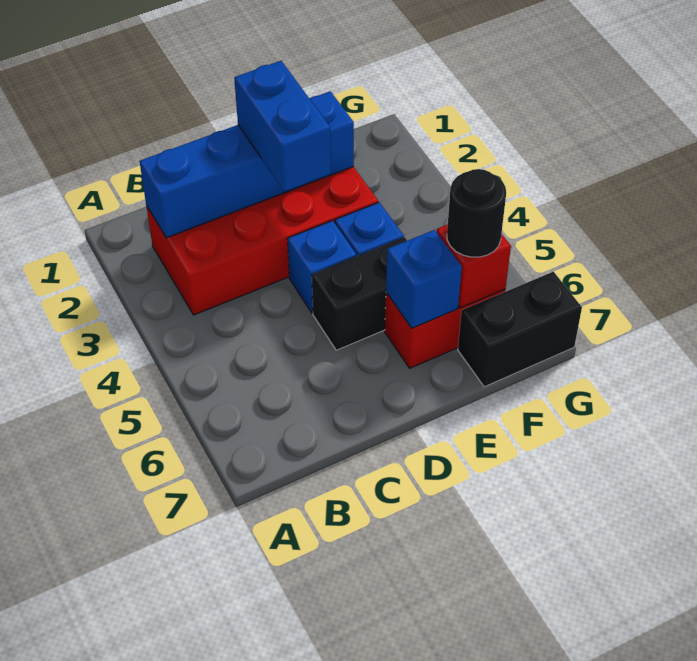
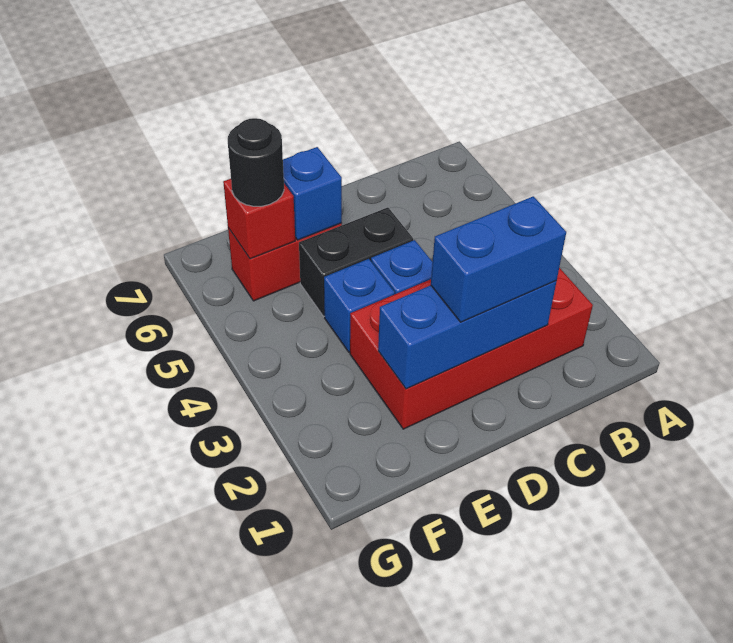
blue 1x4 brick [140,91,354,238] -> blue 1x3 brick [378,281,557,389]
blue 1x2 brick [234,61,331,192] -> blue 1x2 brick turned to [431,196,566,322]
black 1x2 brick [458,272,582,387] -> none

